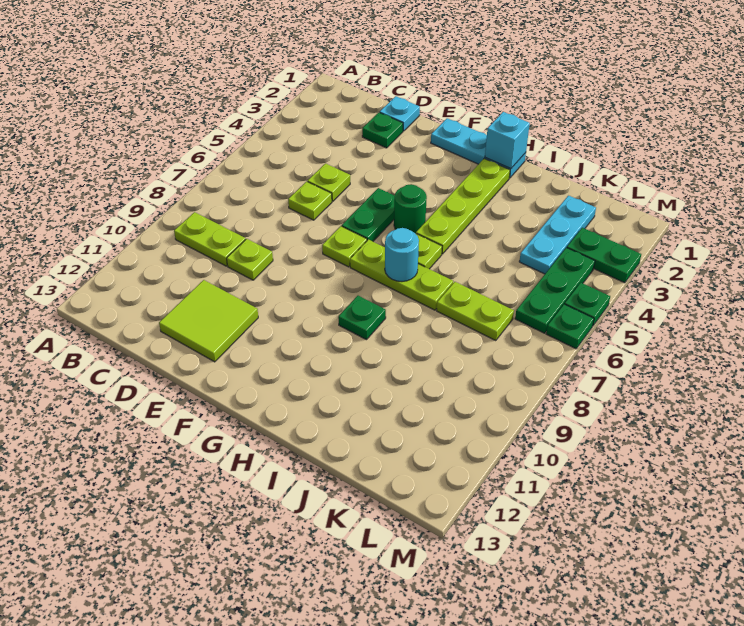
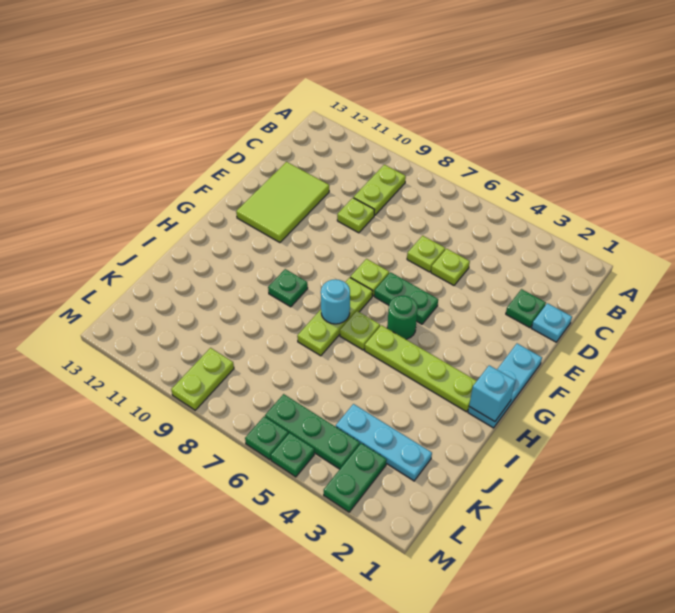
lime 2x2 tile [159,280,258,362] -> lime 2x3 tile [236,162,329,243]
lime 1x2 plate [437,282,514,340] -> lime 1x2 plate moved to [171,348,234,410]

